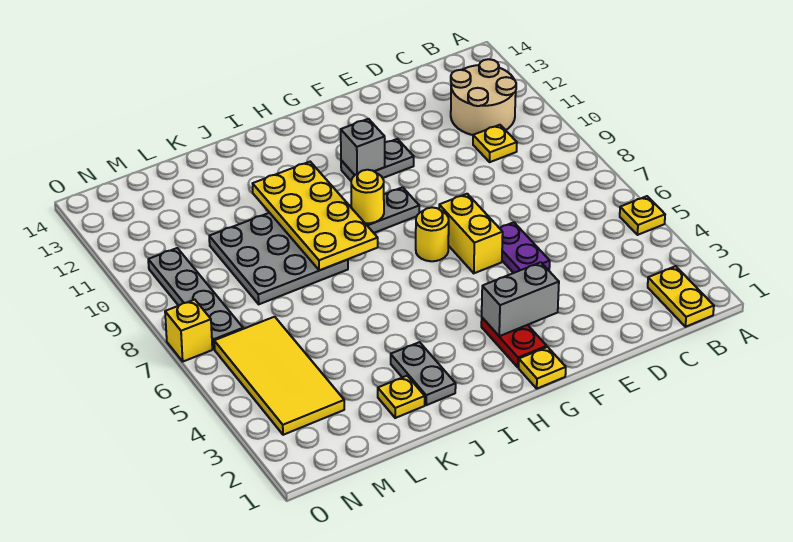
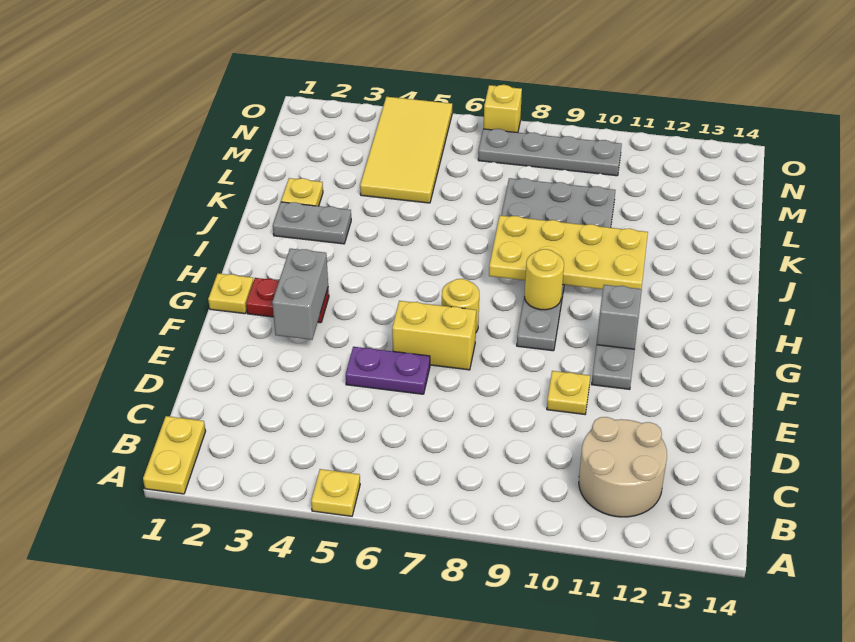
yellow 1x2 plate [648,266,714,327] -> yellow 1x2 plate turned to [143,416,206,494]
yellow 1x1 plate [473,125,517,162] -> yellow 1x1 plate moved to [547,371,590,414]
yellow 2x4 tile [214,317,344,435] -> yellow 2x4 tile turned to [360,97,452,203]

